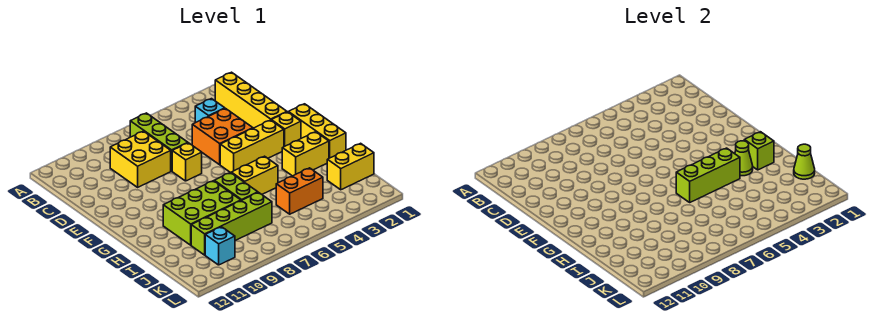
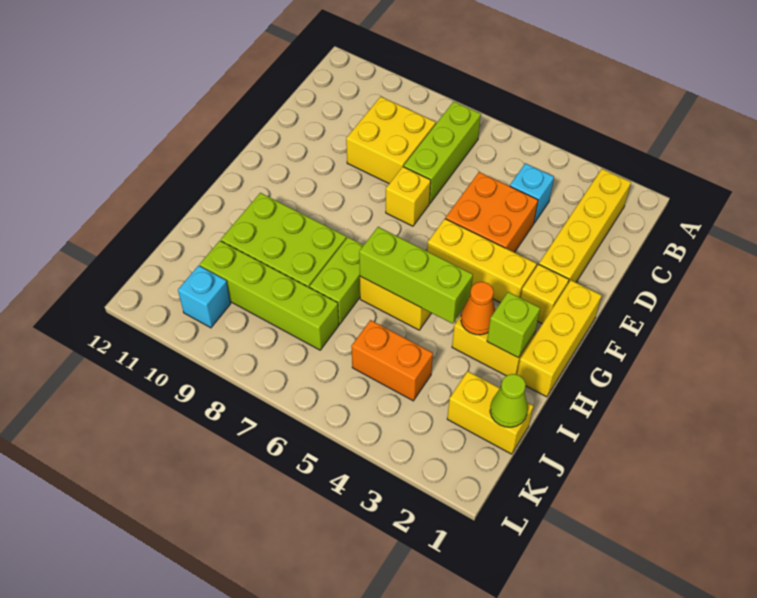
lime 1x1 cone [735,141,753,176] -> orange 1x1 cone [461,282,495,335]

